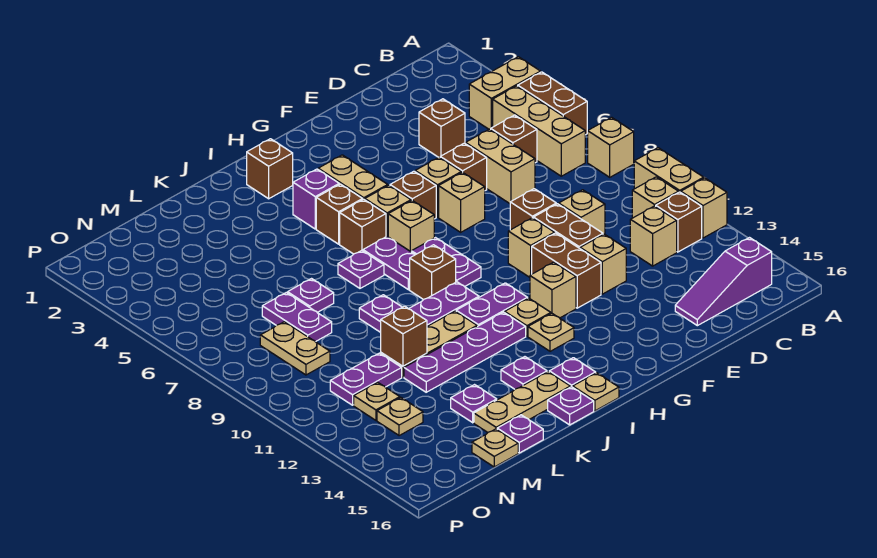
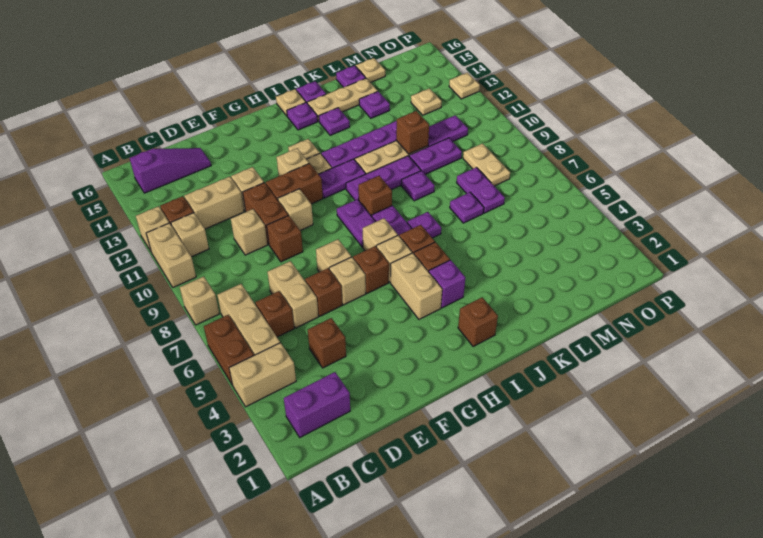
none -> purple 1x2 brick [284,372,350,437]
tan 1x1 brick [630,206,677,266] -> tan 1x2 brick [184,177,244,229]
brown 1x2 brick [532,233,601,308] -> brown 1x2 brick turned to [266,164,323,204]
none -> purple 1x2 plate [409,138,462,174]
tan 1x1 plate [354,382,400,420] -> tan 1x1 plate moved to [449,73,480,99]

